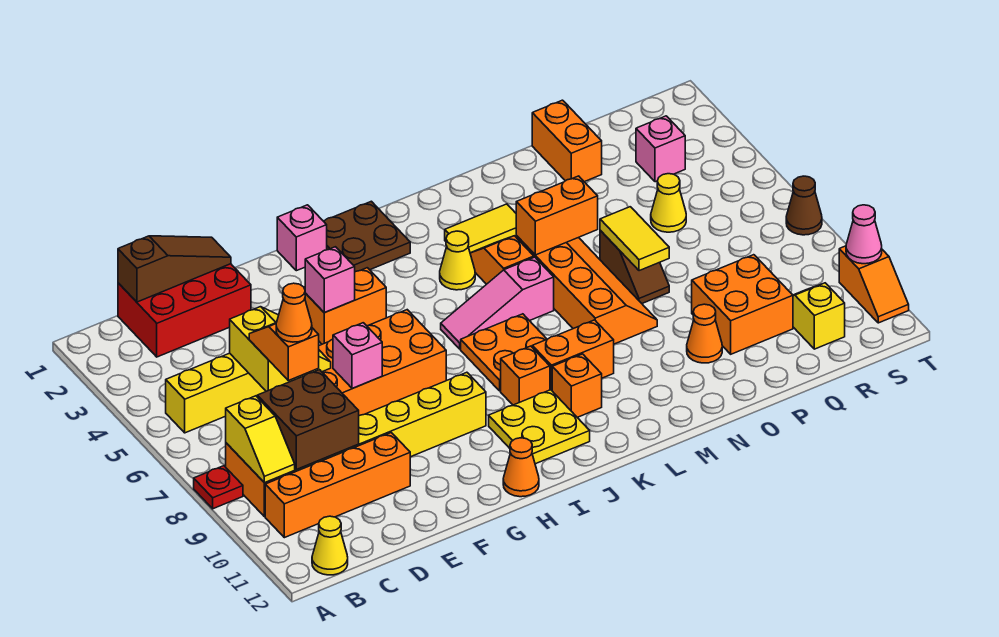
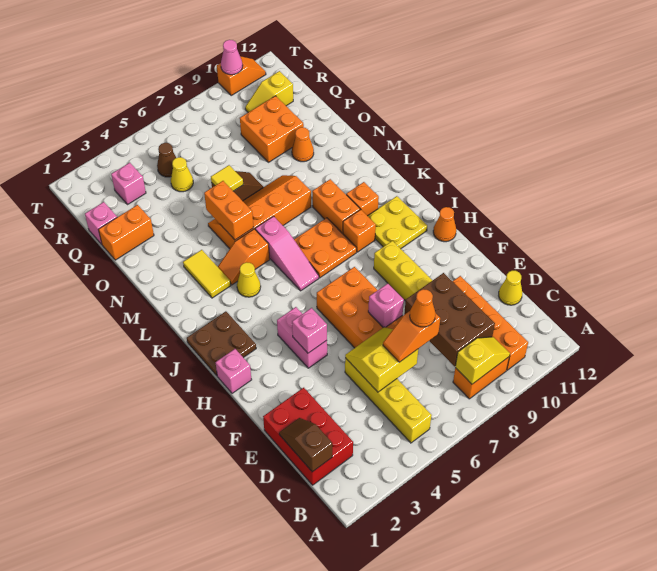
red 1x1 plate [194,466,243,509] -> none
yellow 1x1 cone [312,516,348,575] -> yellow 1x1 cone moved to [499,271,522,305]
brown 1x3 slope [118,236,231,302] -> brown 1x2 slope [279,418,332,472]
brown 2x2 brick [257,370,359,470] -> brown 2x3 brick [404,273,495,366]
orange 1x2 brick [305,268,386,344] -> pink 1x2 brick [277,307,327,368]
yellow 1x2 tile [600,207,669,271] -> yellow 1x1 tile [211,165,243,191]
none -> pink 1x1 brick [85,202,117,244]
brown 1x1 cone [786,176,822,235] -> brown 1x1 cone moved to [157,143,176,177]

